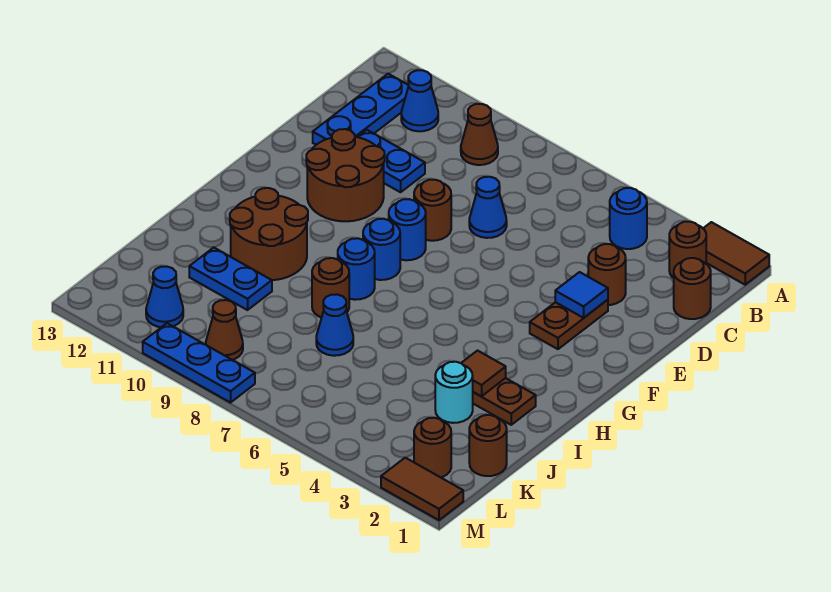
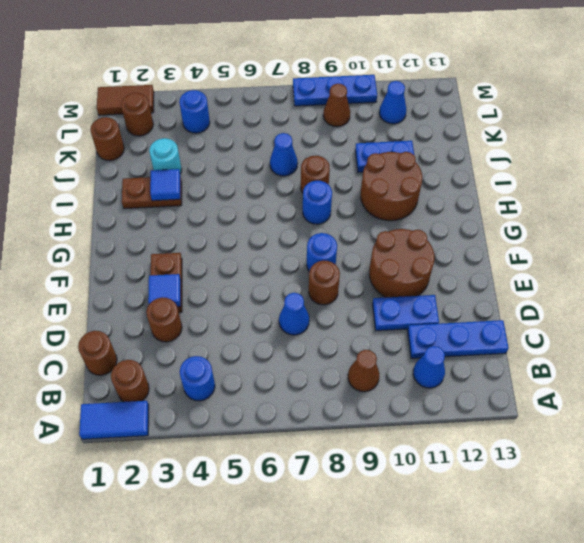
brown 1x2 tile [703,222,769,285] -> blue 1x2 tile [79,401,149,439]
blue 1x3 plate [313,74,409,145] -> blue 1x3 plate turned to [407,320,508,359]
blue 1x1 round brick [363,219,400,280] -> blue 1x1 round brick moved to [179,90,210,133]
brown 1x1 tile [462,351,506,396] -> blue 1x1 tile [150,169,180,201]

